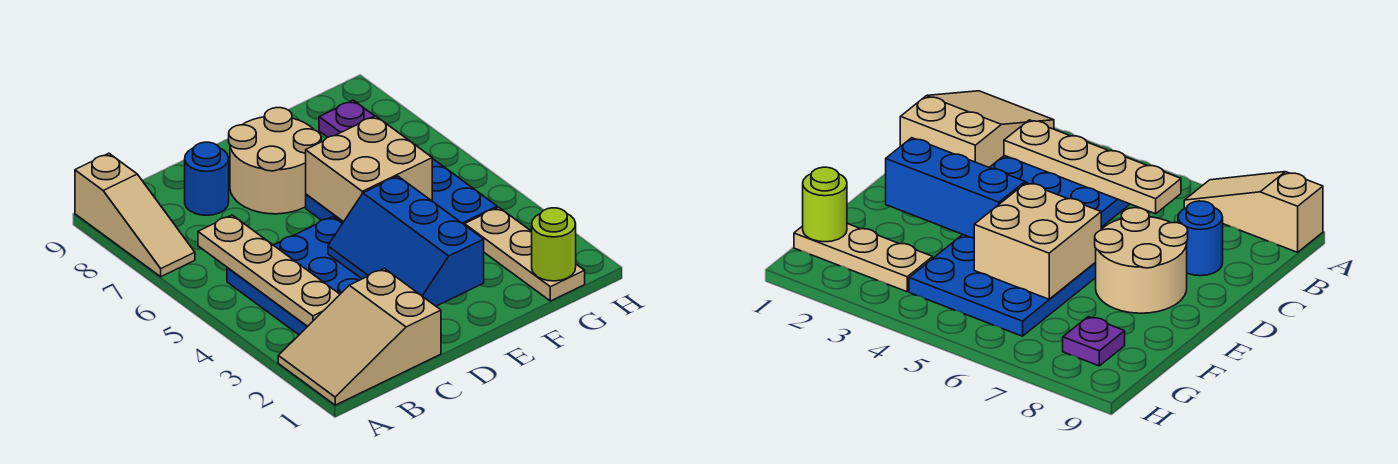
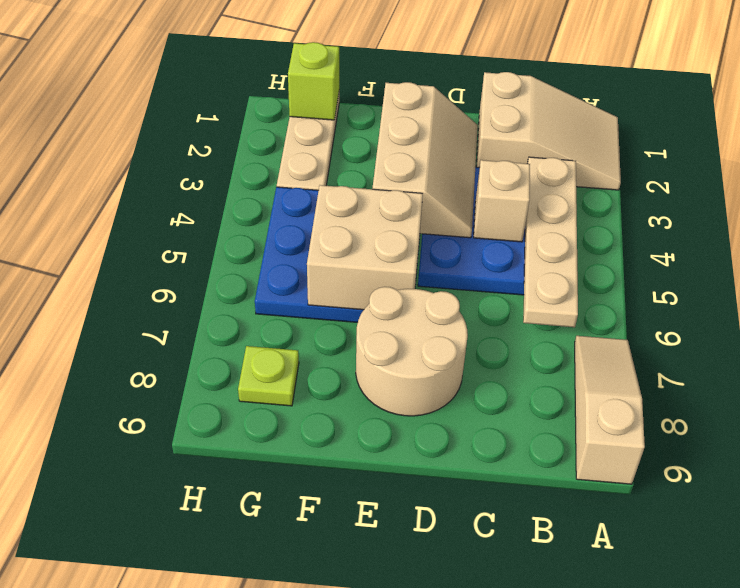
none -> tan 1x1 brick [474,160,530,242]
blue 1x1 round brick [185,142,229,215] -> none
blue 2x3 slope [328,176,484,306] -> tan 2x3 slope [372,82,478,238]
lime 1x1 round brick [532,208,576,281] -> lime 1x1 brick [288,42,339,120]
purple 1x1 plate [319,100,374,137] -> lime 1x1 plate [238,346,299,406]

